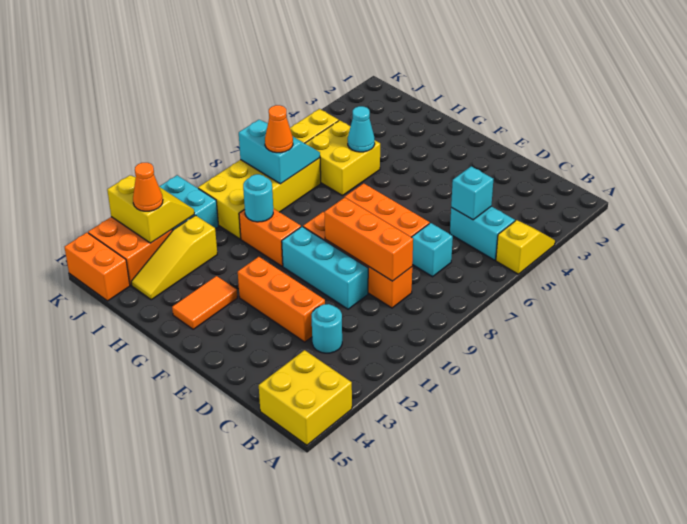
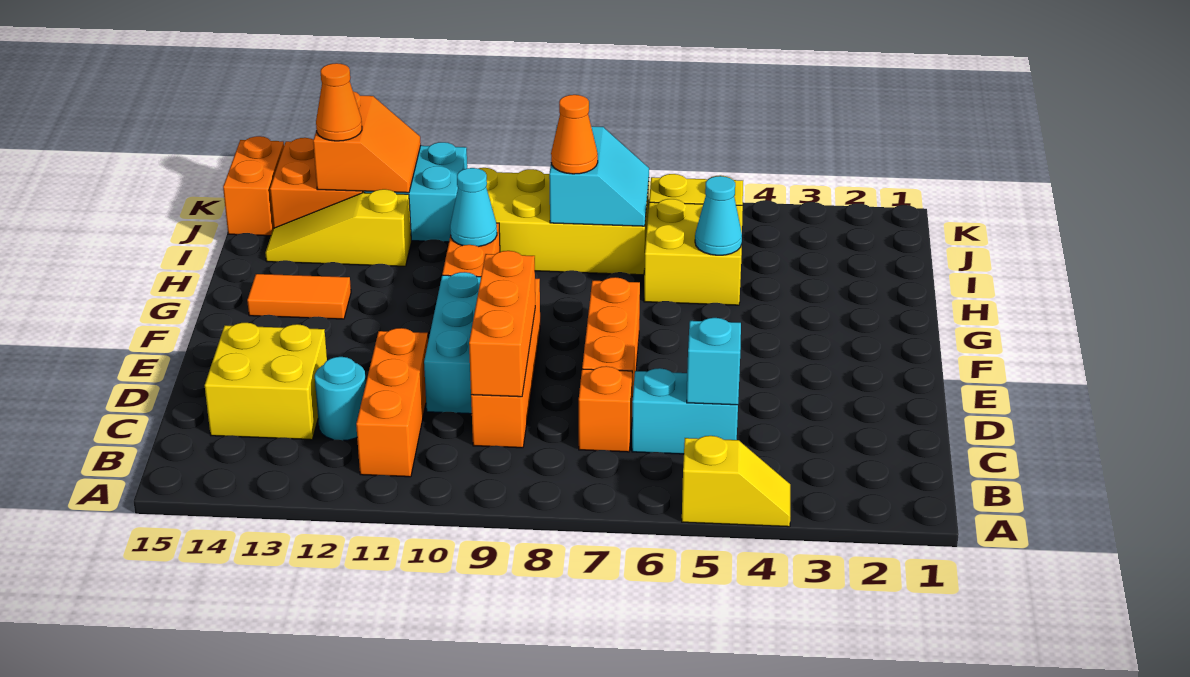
yellow 2x2 brick [259,350,352,445] -> yellow 2x2 brick moved to [205,323,327,440]
cyan 1x2 brick [450,206,515,260] -> cyan 1x2 brick turned to [632,368,738,454]
cyan 1x1 brick [412,223,453,277] -> orange 1x1 brick [579,366,632,452]
orange 1x3 brick [238,257,325,342] -> orange 1x3 brick moved to [356,328,428,477]
cyan 1x1 round brick [243,174,273,222] -> cyan 1x1 cone [450,168,497,247]
yellow 2x2 slope [107,175,194,243] -> orange 2x2 slope [313,91,421,193]

